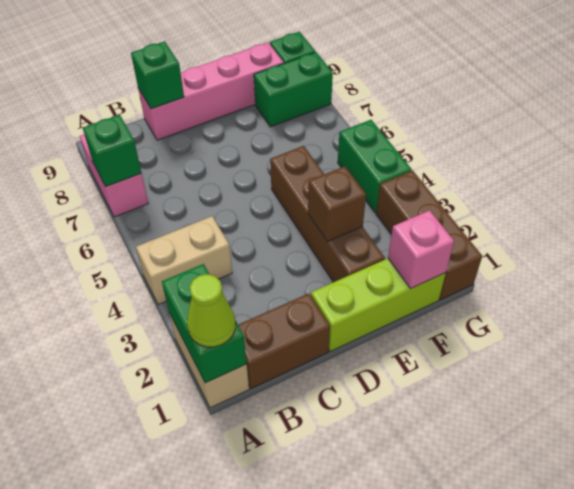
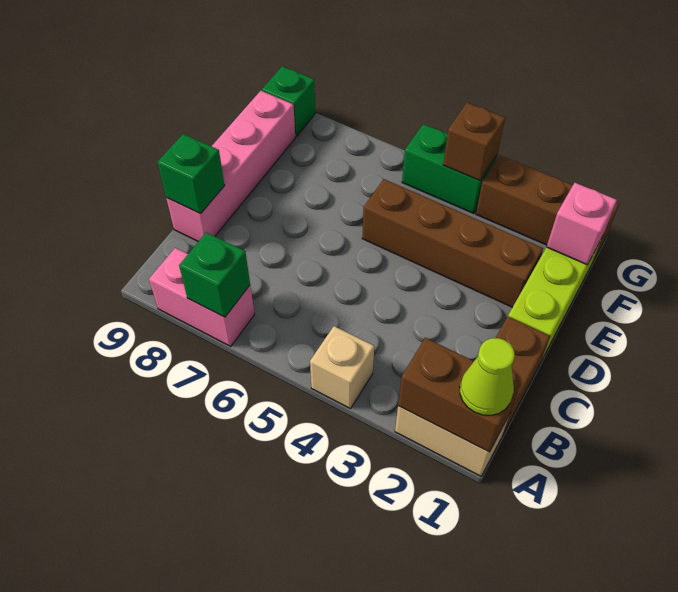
green 1x2 brick [162,264,247,383] -> brown 1x2 brick [398,338,520,452]
tan 1x2 brick [136,216,232,305] -> tan 1x1 brick [310,326,374,409]
brown 1x1 brick [308,166,366,242] -> brown 1x1 brick moved to [443,103,505,181]
green 1x2 brick [254,52,333,127] -> none

